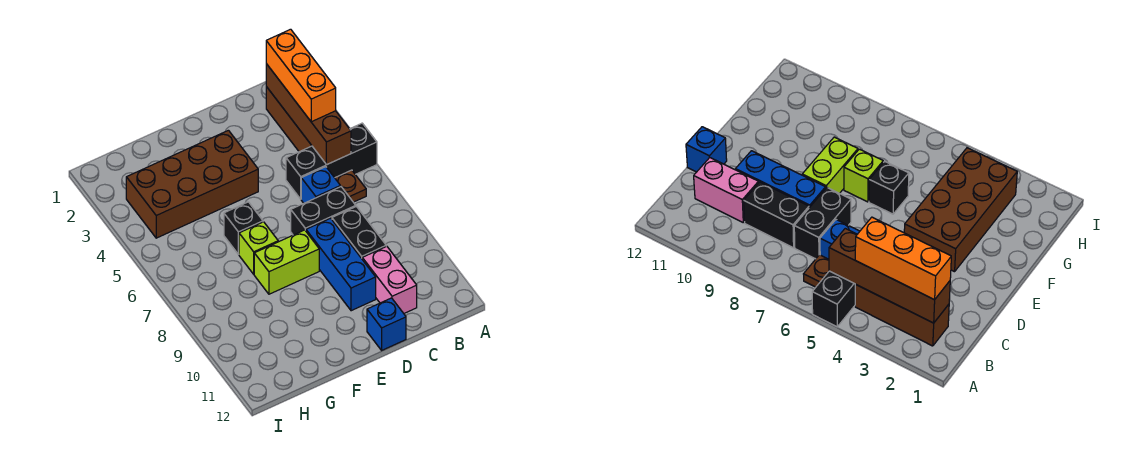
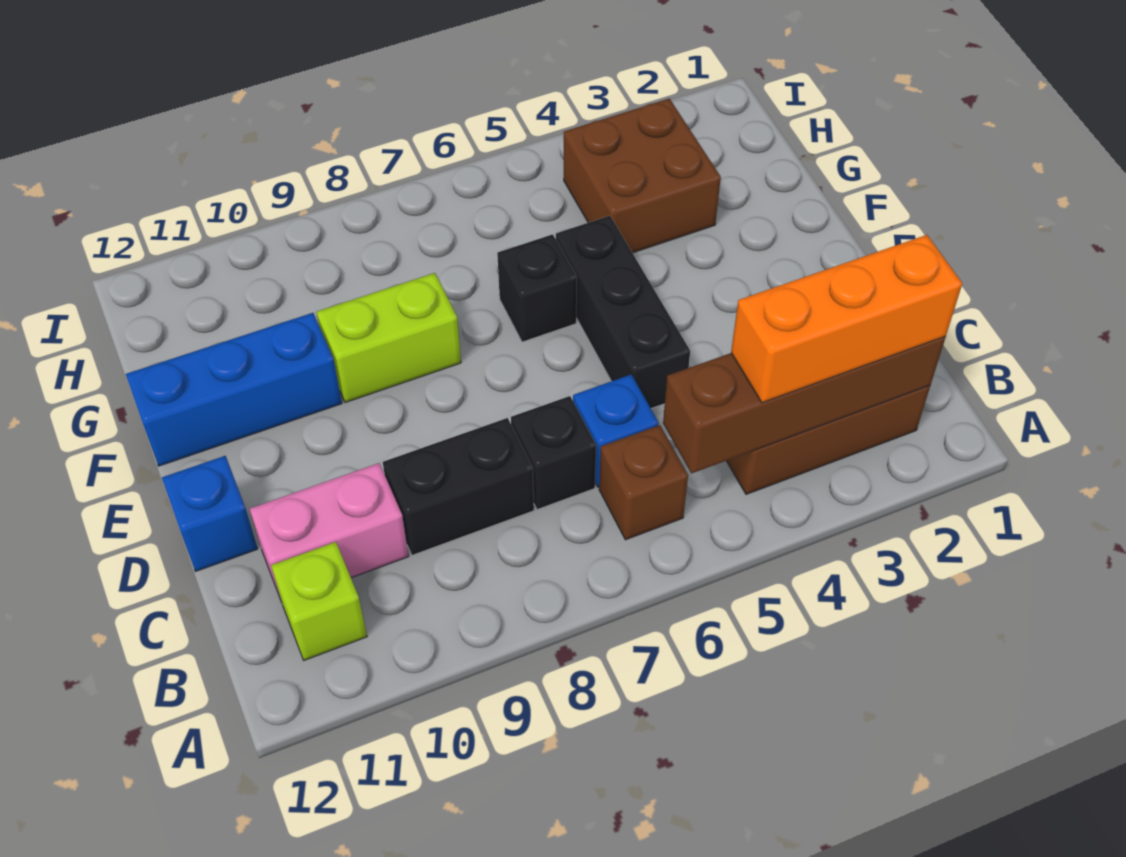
black 1x3 brick [286,123,377,199] -> black 1x3 brick moved to [556,216,690,409]
brown 1x1 plate [335,170,366,202] -> brown 1x1 brick [599,425,688,540]
black 1x2 brick [291,187,356,235] -> black 1x1 brick [511,396,596,510]
blue 1x3 brick [306,218,376,311] -> blue 1x3 brick moved to [126,313,342,466]
brown 2x4 brick [126,130,258,238] -> brown 2x2 brick [564,99,721,253]
lime 1x2 brick [254,230,319,294] -> lime 1x2 brick turned to [316,273,461,402]
lime 1x1 brick [239,222,278,274] -> lime 1x1 brick moved to [271,542,367,660]

